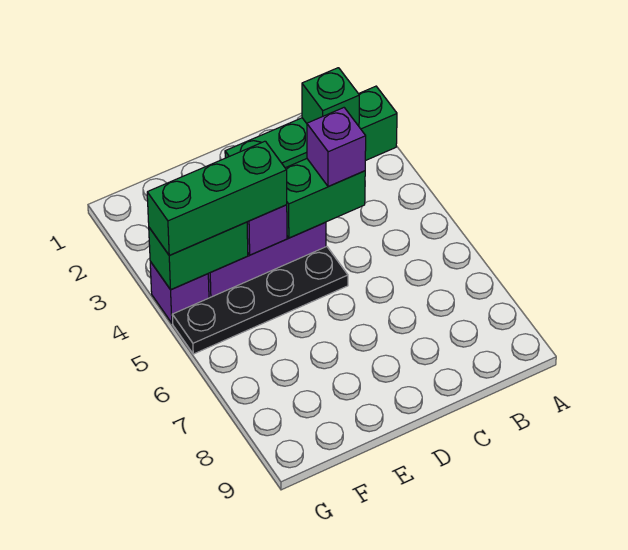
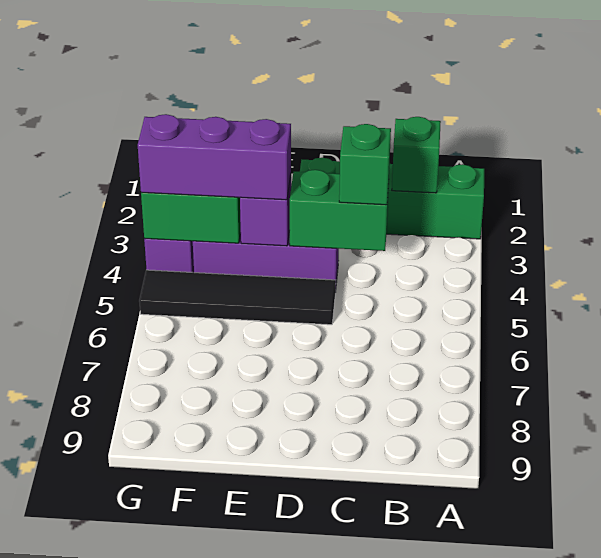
purple 1x1 brick [307,108,366,187] -> green 1x1 brick [339,124,391,205]
black 1x4 plate [172,247,348,354] -> black 1x4 tile [139,270,336,325]
green 1x3 brick [147,141,287,255] -> purple 1x3 brick [138,114,291,200]

